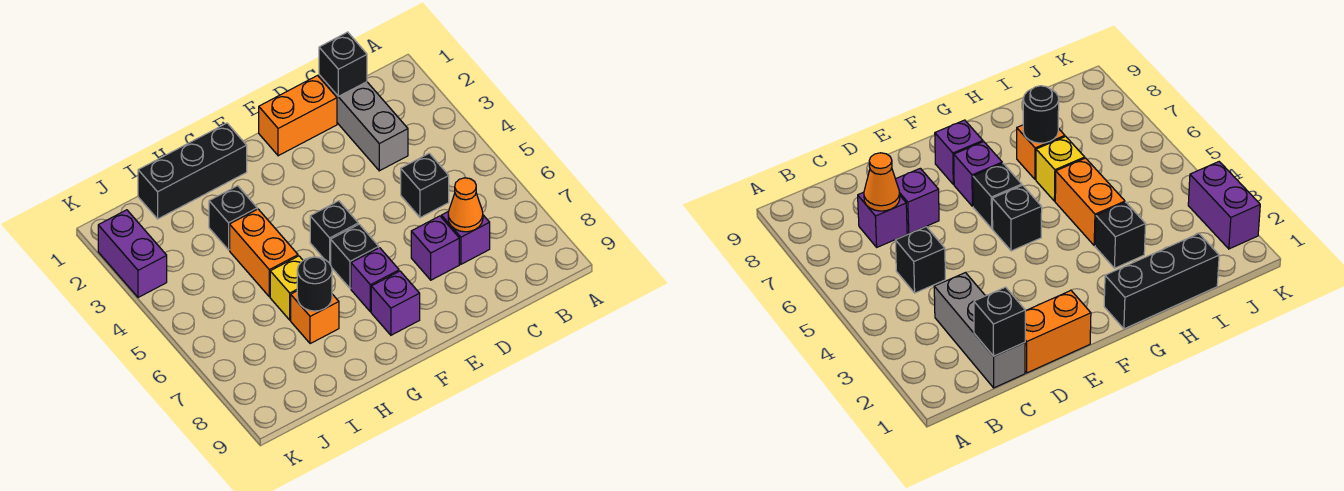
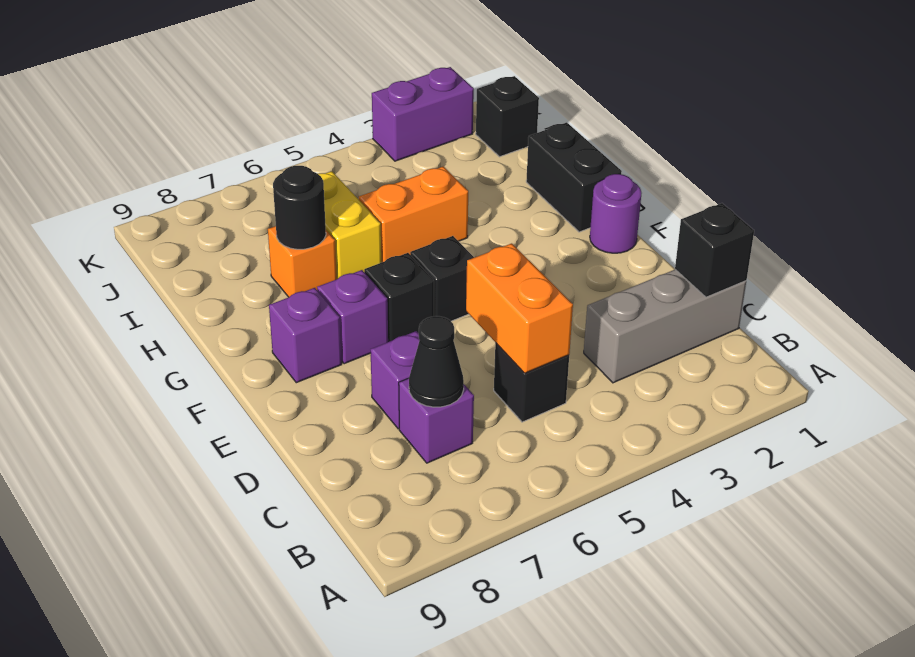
orange 1x1 cone [448,178,483,232] -> black 1x1 cone [409,316,464,407]
orange 1x2 brick [259,76,337,156] -> orange 1x2 brick moved to [466,243,573,373]
none -> purple 1x1 round brick [590,174,641,253]
black 1x3 brick [138,123,247,219] -> black 1x2 brick [526,122,622,232]
black 1x1 brick [209,186,257,250] -> black 1x1 brick moved to [476,76,539,157]
yellow 1x1 brick [270,256,303,320] -> yellow 1x2 brick [318,171,381,279]

